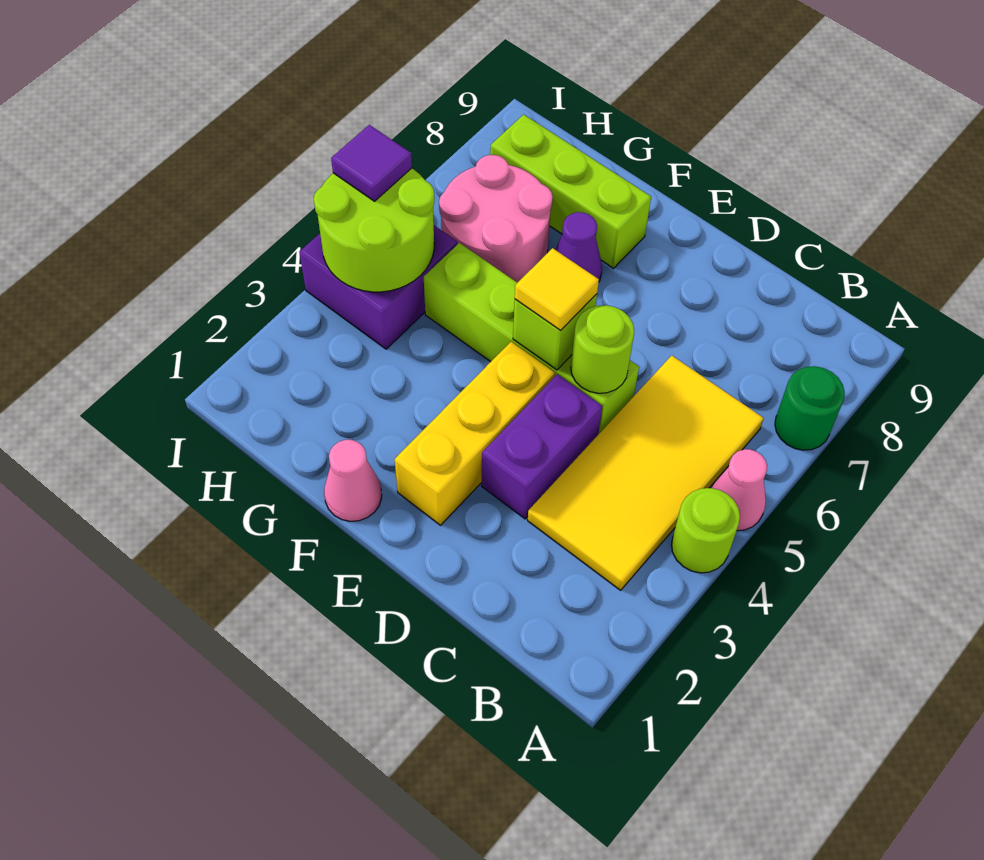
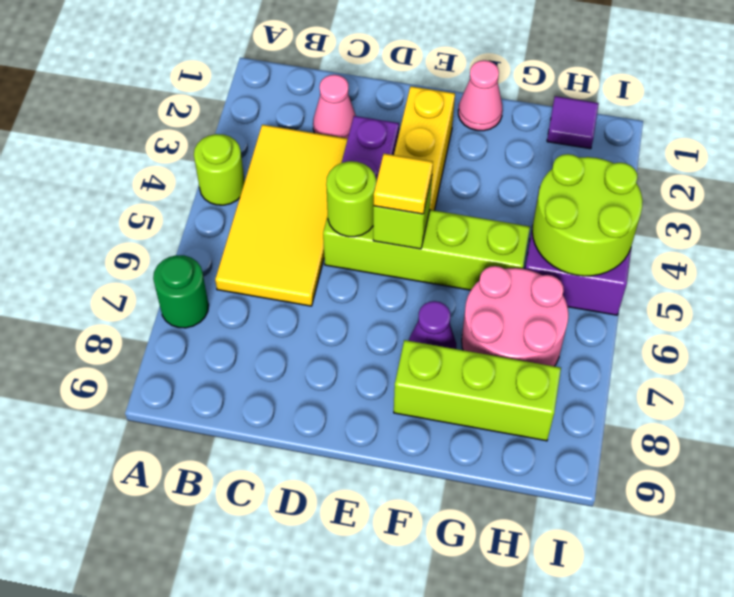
pink 1x1 cone [711,449,767,531] -> pink 1x1 cone moved to [313,75,356,138]
purple 1x1 tile [331,125,412,201] -> purple 1x1 tile moved to [547,96,599,149]

